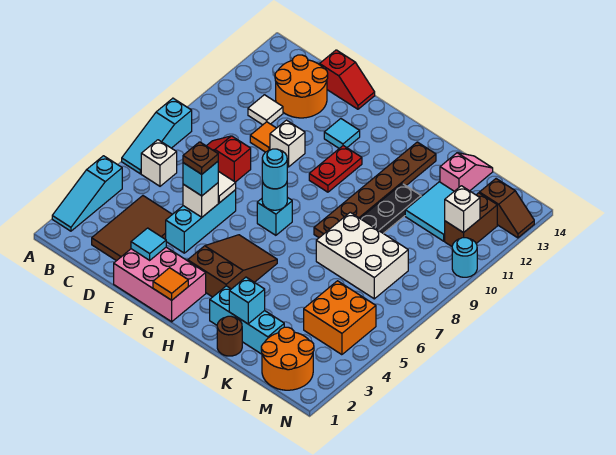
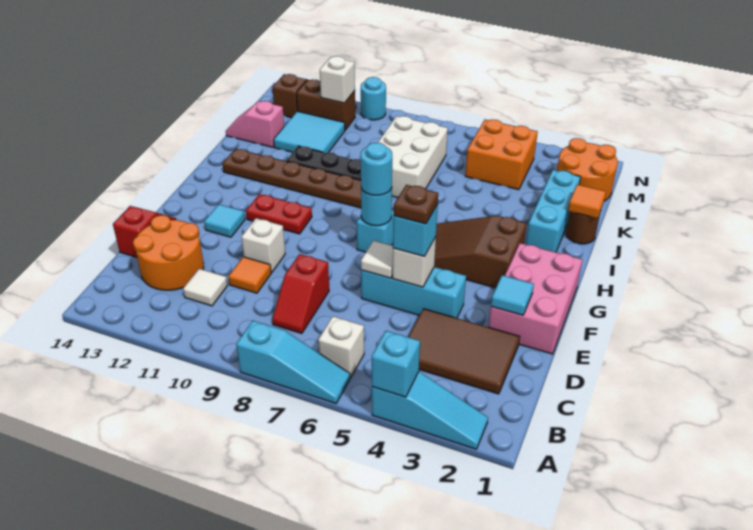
orange 1x1 tile [153,268,188,300] -> orange 1x1 tile moved to [568,185,606,218]
cyan 1x1 brick [229,277,265,324] -> cyan 1x1 brick moved to [372,331,420,397]

